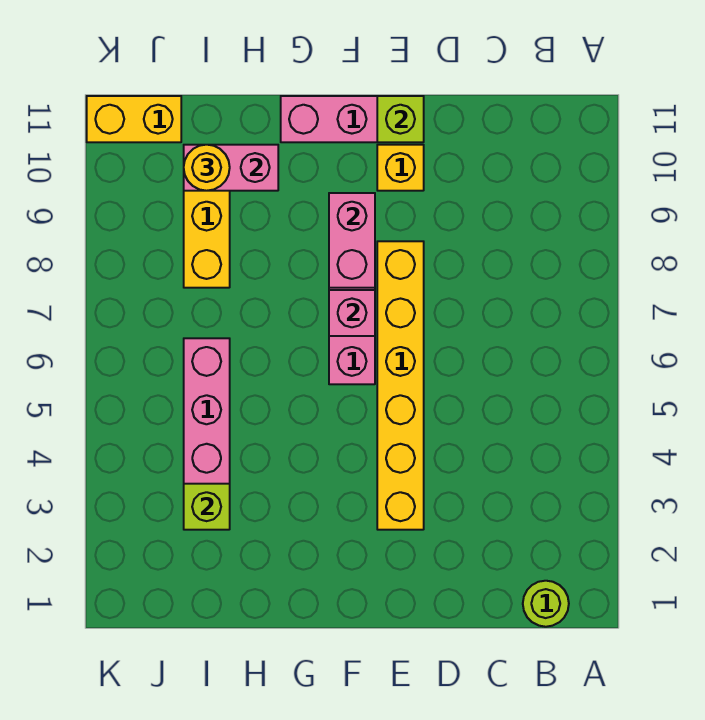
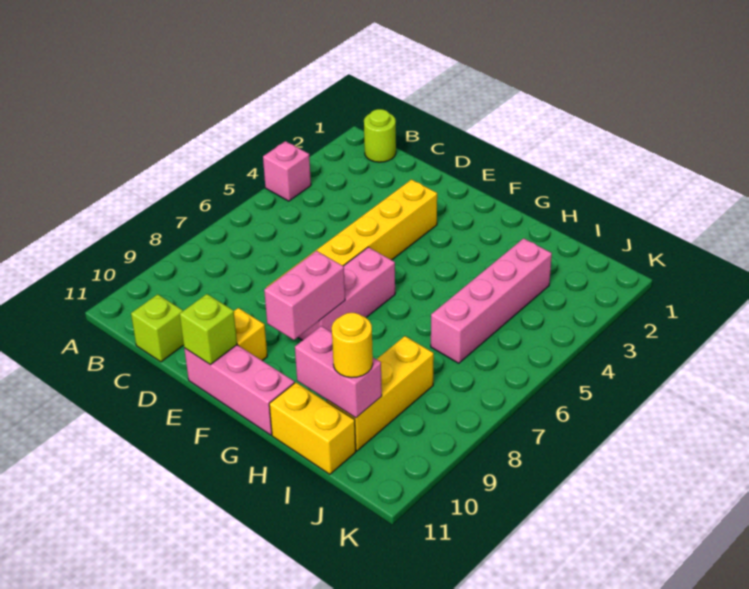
pink 1x1 brick [329,290,375,336] -> pink 1x1 brick moved to [263,141,311,201]
lime 1x1 brick [184,484,230,530] -> lime 1x1 brick moved to [131,294,184,362]
yellow 1x2 brick [87,96,181,142] -> yellow 1x2 brick moved to [269,382,356,474]

